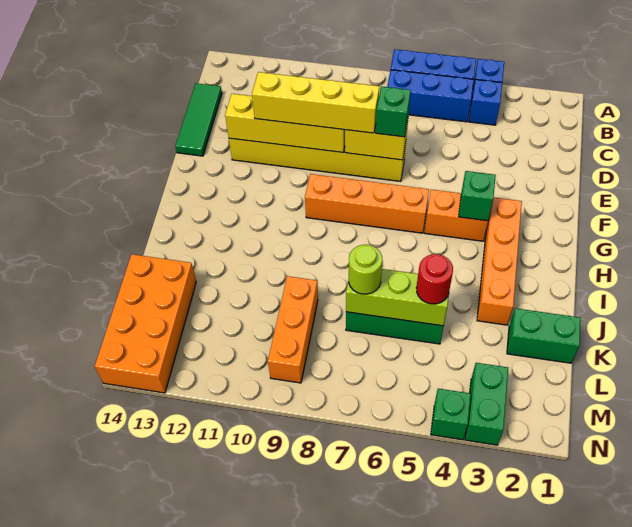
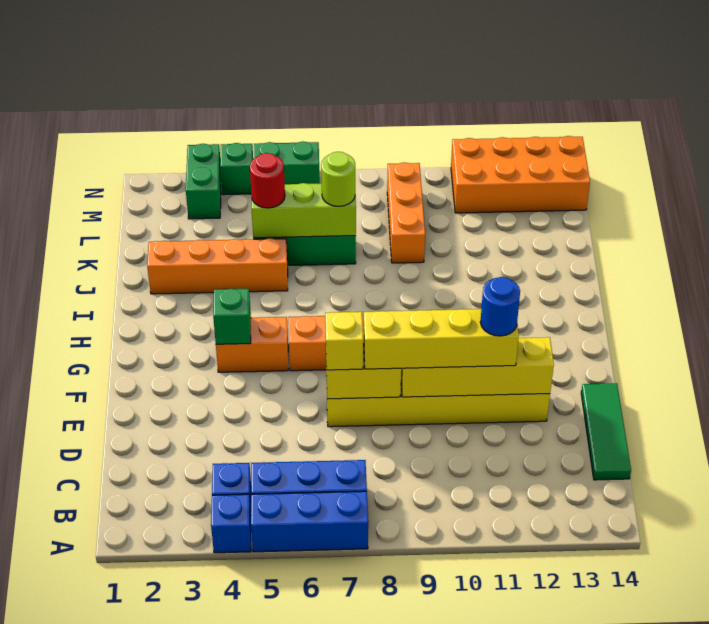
green 1x1 brick [376,86,411,137] -> yellow 1x1 brick [325,312,363,370]
none -> blue 1x1 round brick [480,277,520,336]
orange 1x4 brick [477,198,522,325] -> orange 1x4 brick turned to [147,238,288,294]
green 1x2 brick [507,308,581,363] -> green 1x2 brick moved to [254,141,320,184]
orange 2x4 brick [95,254,196,393] -> orange 2x4 brick turned to [451,136,590,213]

